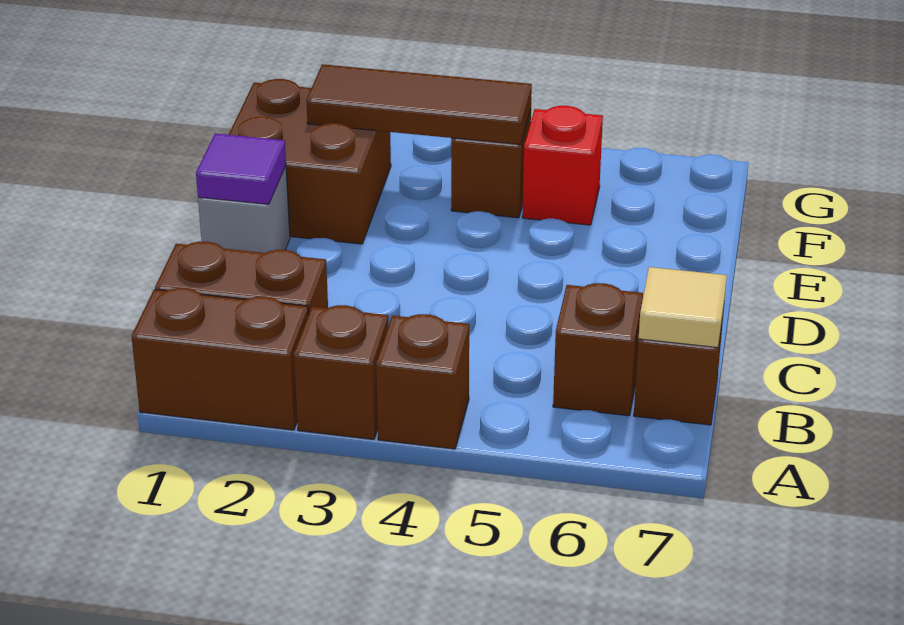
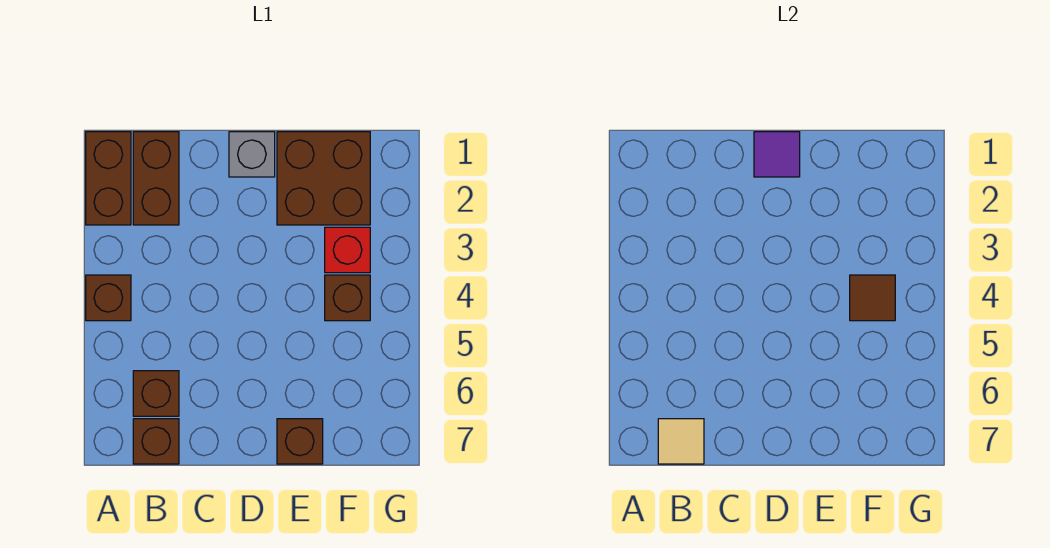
brown 1x1 brick [294,305,388,440] -> brown 1x1 brick moved to [277,419,323,464]
brown 1x3 tile [306,64,532,145] -> brown 1x1 tile [850,275,895,321]
red 1x1 brick [522,106,603,225] -> red 1x1 brick moved to [325,227,370,273]

